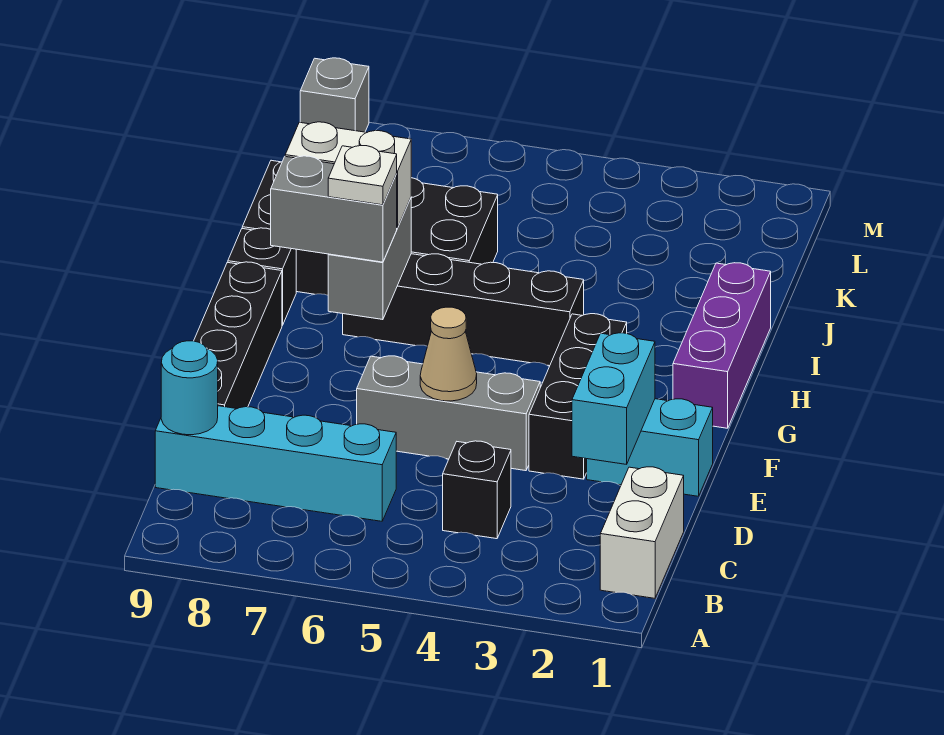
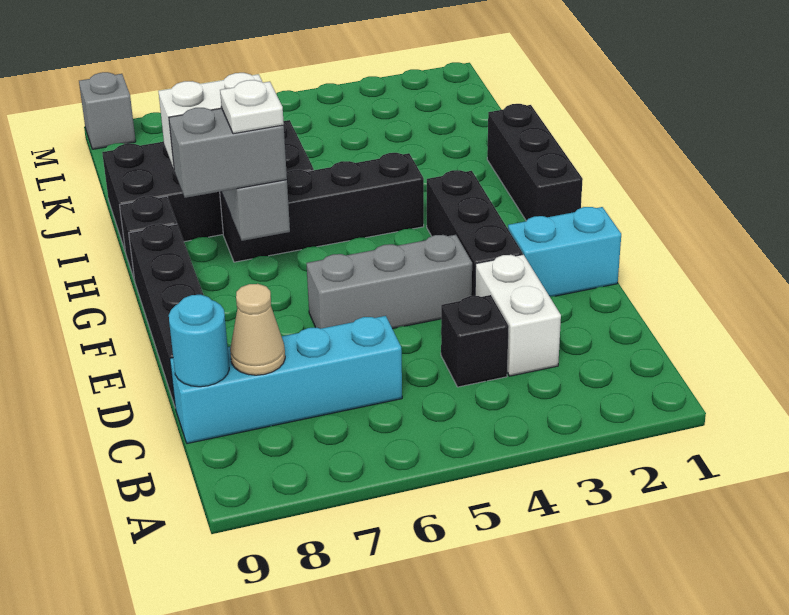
white 1x2 brick [600,467,684,598] -> white 1x2 brick moved to [475,254,561,376]
cyan 1x2 brick [572,333,655,464] -> none
tan 1x1 cone [420,307,477,401] -> tan 1x1 cone moved to [230,284,285,375]
purple 1x3 brick [673,263,771,428] -> black 1x3 brick [487,104,583,221]

